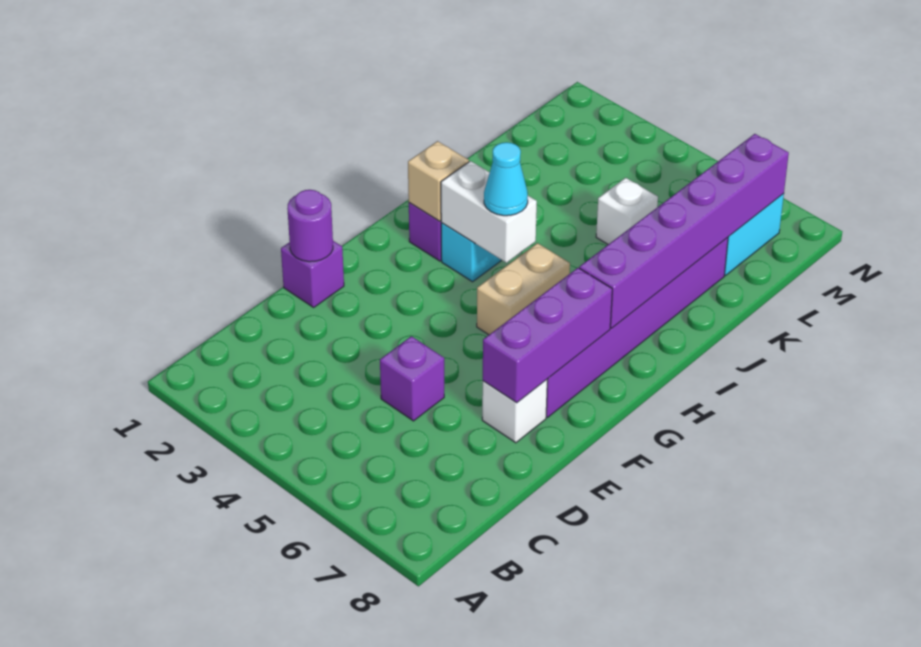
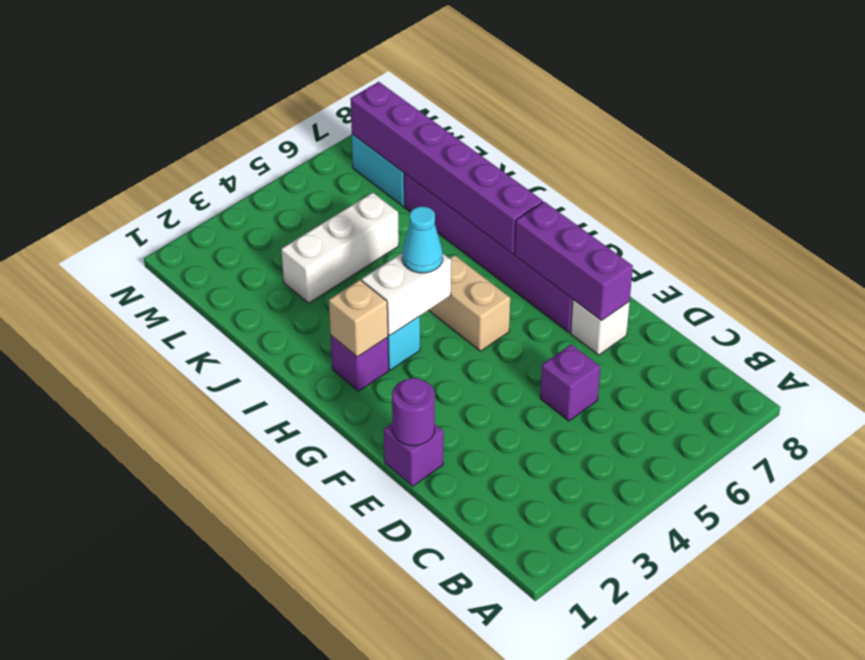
white 1x1 brick [596,178,658,244] -> white 1x3 brick [281,193,399,303]

